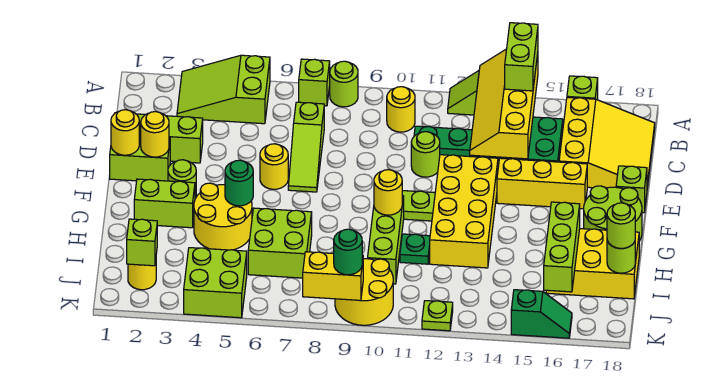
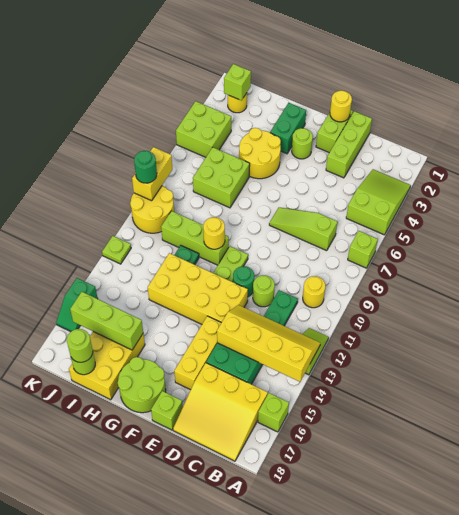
lime 1x1 round brick [330,61,358,107] -> none
lime 1x2 brick [505,23,538,91] -> none
yellow 1x1 round brick [141,112,169,157] -> none
yellow 1x1 round brick [260,144,288,189] -> none
lime 1x2 brick [134,179,195,228] -> green 1x2 brick [270,103,306,154]
green 1x1 round brick [225,160,253,206] -> green 1x1 round brick moved to [233,266,254,297]

